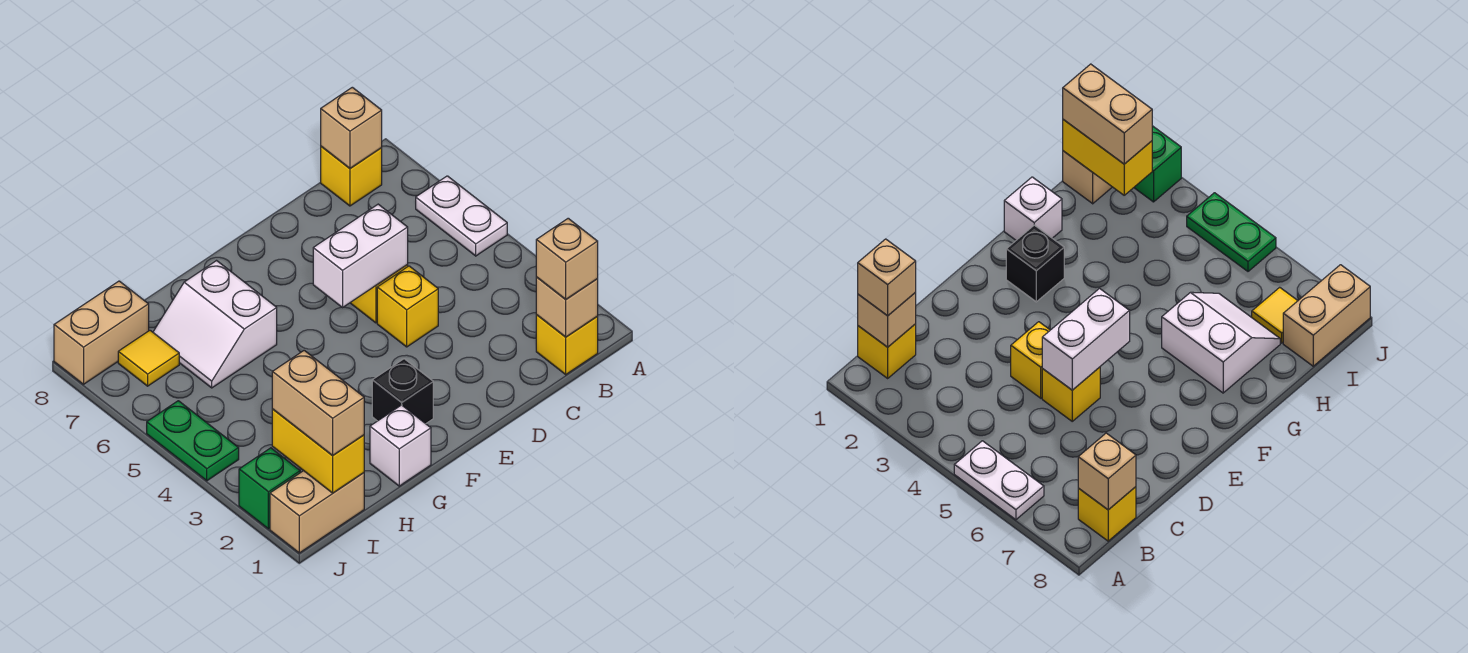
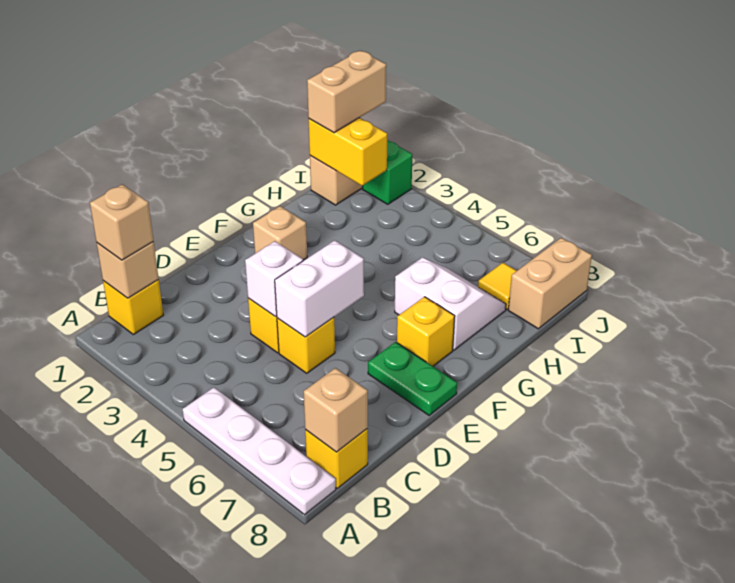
white 1x2 plate [416,176,507,256] -> white 1x4 plate [183,387,336,515]
black 1x1 brick [372,359,433,424] -> tan 1x1 brick [253,206,307,260]
none -> yellow 1x1 brick [397,297,455,366]
white 1x1 brick [370,405,431,486] -> white 1x1 brick moved to [245,241,303,316]
tan 1x2 brick [272,350,364,456] -> tan 1x2 brick turned to [307,51,386,133]
green 1x2 plate [147,401,239,481] -> green 1x2 plate moved to [368,342,457,415]

